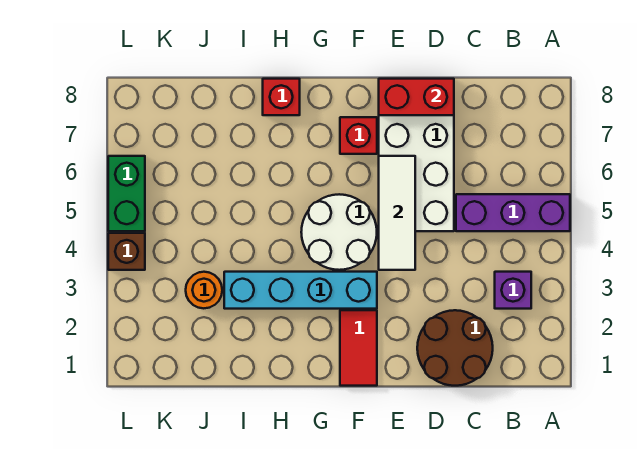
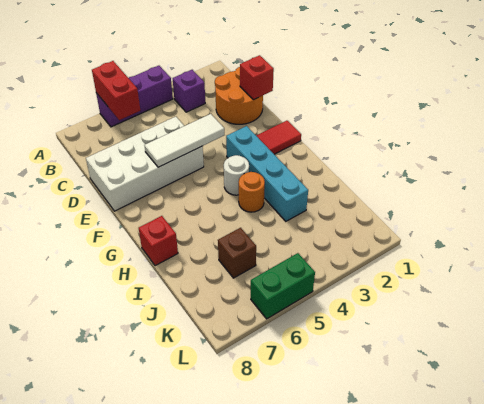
purple 1x3 brick [456,194,570,231] -> purple 1x3 brick turned to [96,66,173,127]
brown 2x2 round brick [417,310,493,386] -> orange 2x2 round brick [215,67,263,124]
red 1x2 brick [379,79,454,115] -> red 1x2 brick moved to [92,61,140,120]
white 2x2 round brick [301,194,377,270] -> white 1x1 round brick [224,155,249,195]
red 1x1 brick [340,117,377,154] -> red 1x1 brick moved to [240,55,274,100]
orange 1x1 round brick [186,272,222,308] -> orange 1x1 round brick moved to [239,172,265,212]
brown 1x1 brick [108,233,145,270] -> brown 1x1 brick moved to [218,228,256,278]

